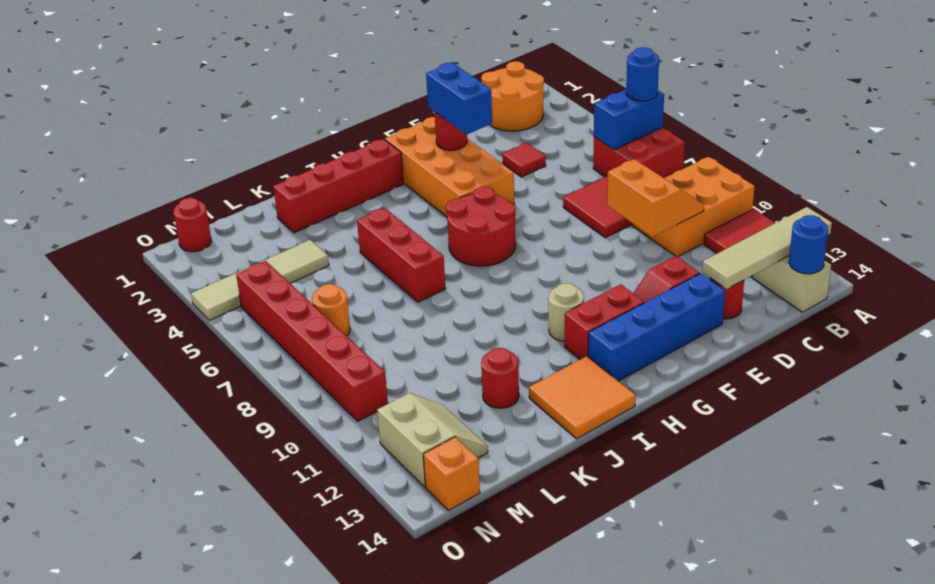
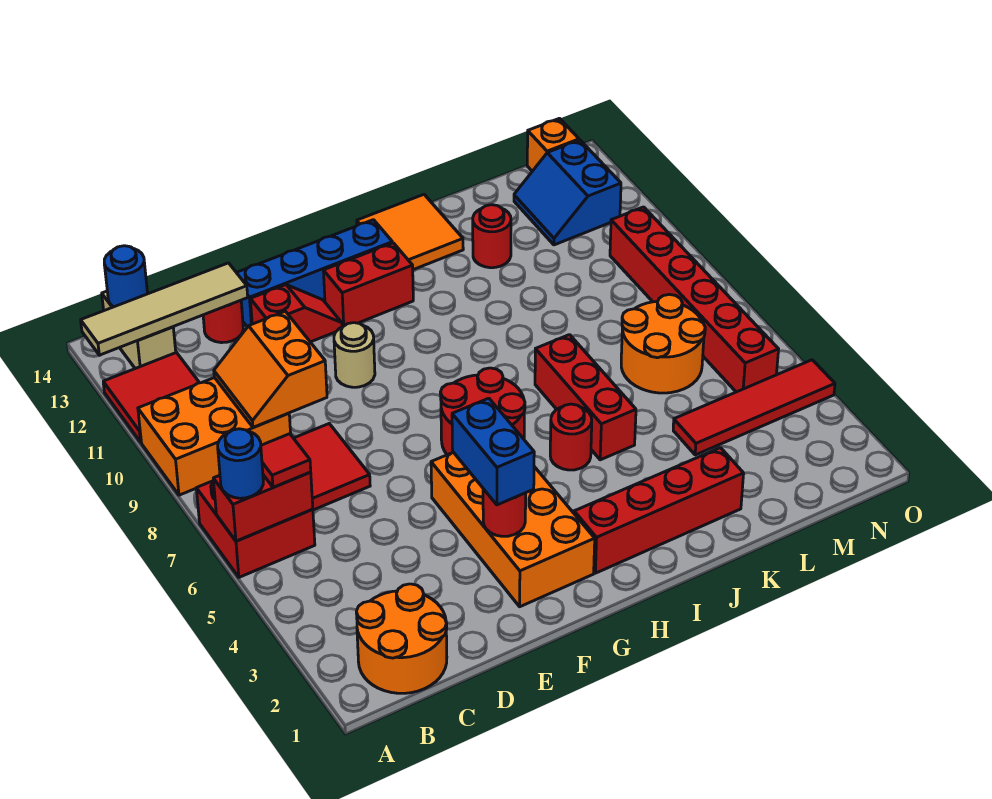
blue 1x2 brick [594,89,664,150] -> red 1x2 brick [213,472,313,541]
red 1x1 tile [503,143,546,177] -> red 1x1 tile moved to [261,434,311,487]
tan 1x1 round brick [548,283,584,341] -> tan 1x1 round brick moved to [334,323,375,387]
tan 1x4 tile [191,240,329,321] -> red 1x4 tile [673,360,835,455]
orange 1x1 round brick [312,284,350,336] -> orange 2x2 round brick [621,294,705,393]
tan 2x2 slope [377,393,488,487] -> blue 2x2 slope [514,140,621,245]
red 1x1 round brick [173,198,211,252] -> red 1x1 round brick moved to [550,404,592,470]

